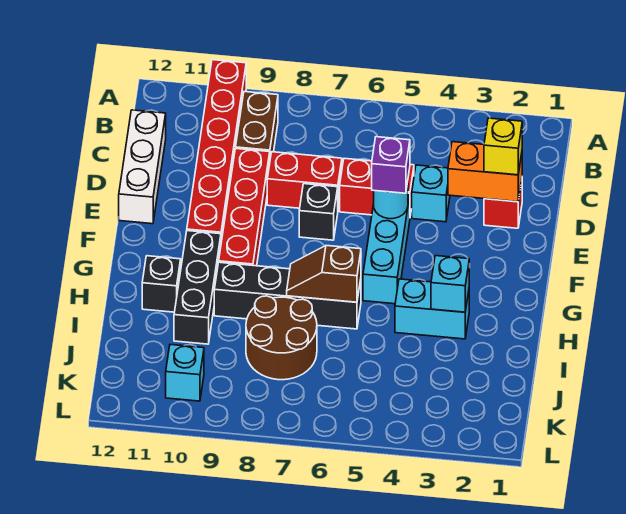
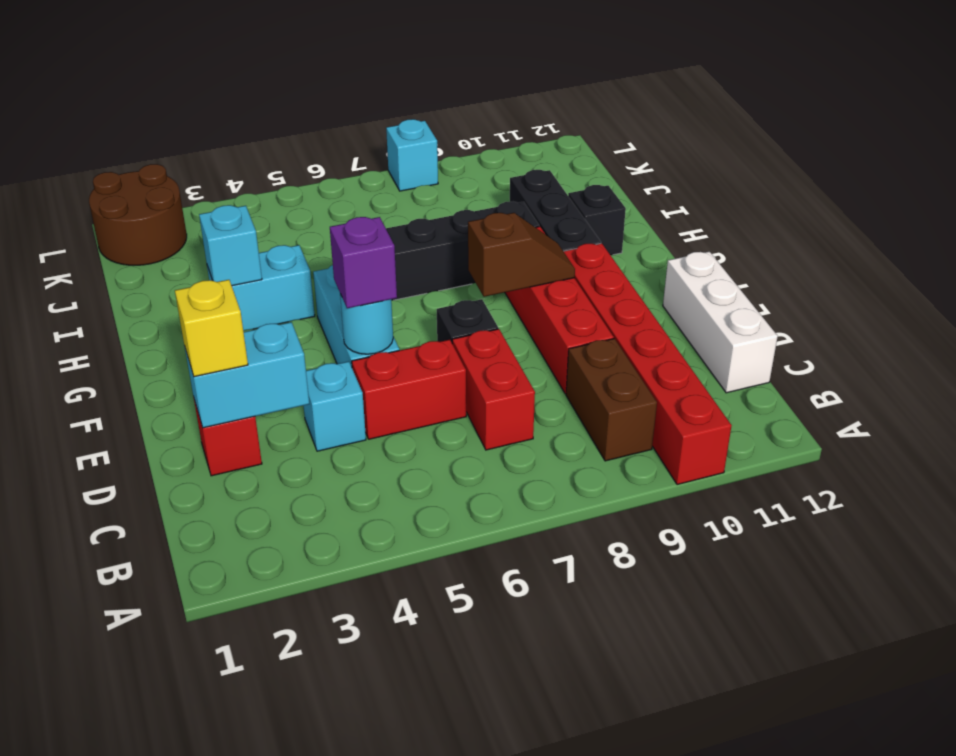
orange 1x2 brick [448,142,522,202] -> cyan 1x2 brick [185,322,309,428]
red 1x2 brick [267,152,342,208] -> red 1x2 brick turned to [452,329,535,450]
brown 1x2 slope [287,246,361,302] -> brown 1x2 slope moved to [468,213,575,297]
brown 2x2 round brick [246,296,317,380] -> brown 2x2 round brick moved to [89,164,187,265]
cyan 1x1 brick [166,345,204,401] -> cyan 1x1 brick moved to [386,119,438,191]

